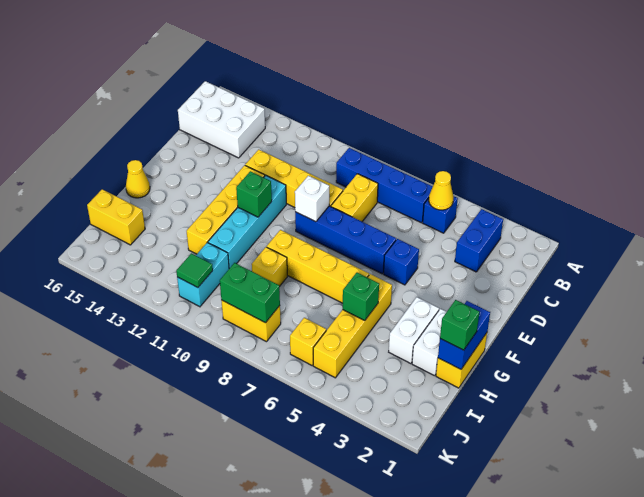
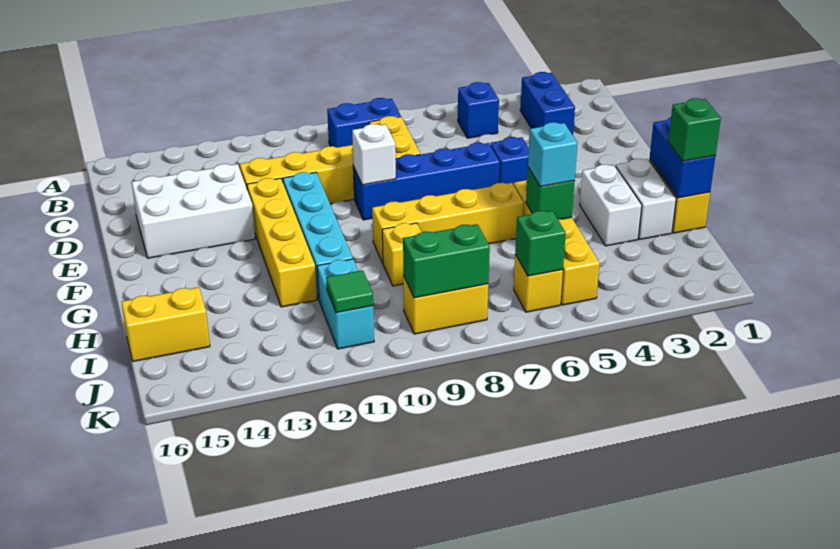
yellow 1x1 cone [429,171,454,210] -> none
blue 1x4 brick [336,148,433,223] -> blue 1x2 brick [327,98,401,147]
white 2x3 brick [178,81,265,158] -> white 2x3 brick moved to [132,164,255,258]
green 1x1 brick [236,171,272,217] -> green 1x1 brick moved to [515,211,566,276]
yellow 1x1 cone [126,160,150,198] -> none
none -> cyan 1x1 brick [528,122,577,187]

